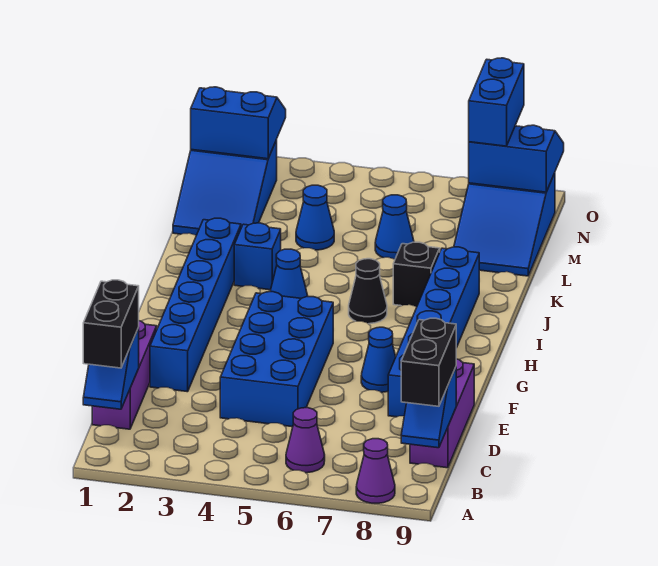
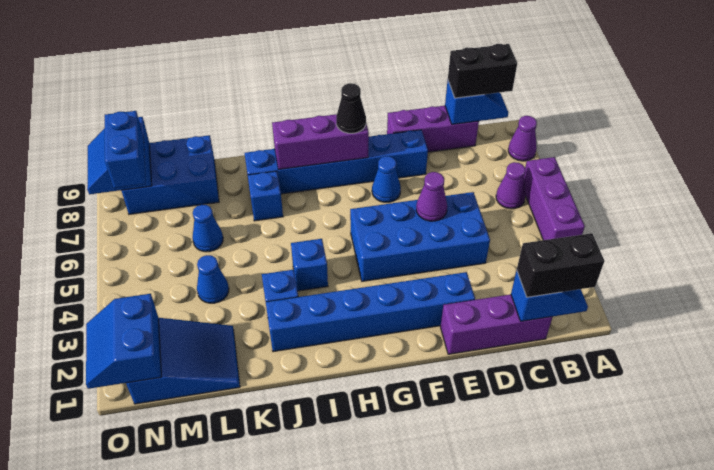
none -> purple 1x3 brick [524,157,585,240]
none -> purple 1x1 cone [416,172,447,221]
none -> purple 1x3 brick [272,114,369,169]
blue 1x1 cone [270,249,308,298] -> blue 1x1 brick [291,239,328,291]
black 1x1 cone [349,259,387,324] -> black 1x1 cone moved to [336,83,366,133]
black 1x1 brick [393,242,440,307] -> blue 1x1 brick [248,171,283,221]
blue 2x3 slope [454,173,555,276] -> blue 2x3 brick [121,135,219,214]
blue 1x2 brick [469,58,524,146] -> blue 1x2 brick turned to [105,111,146,188]

